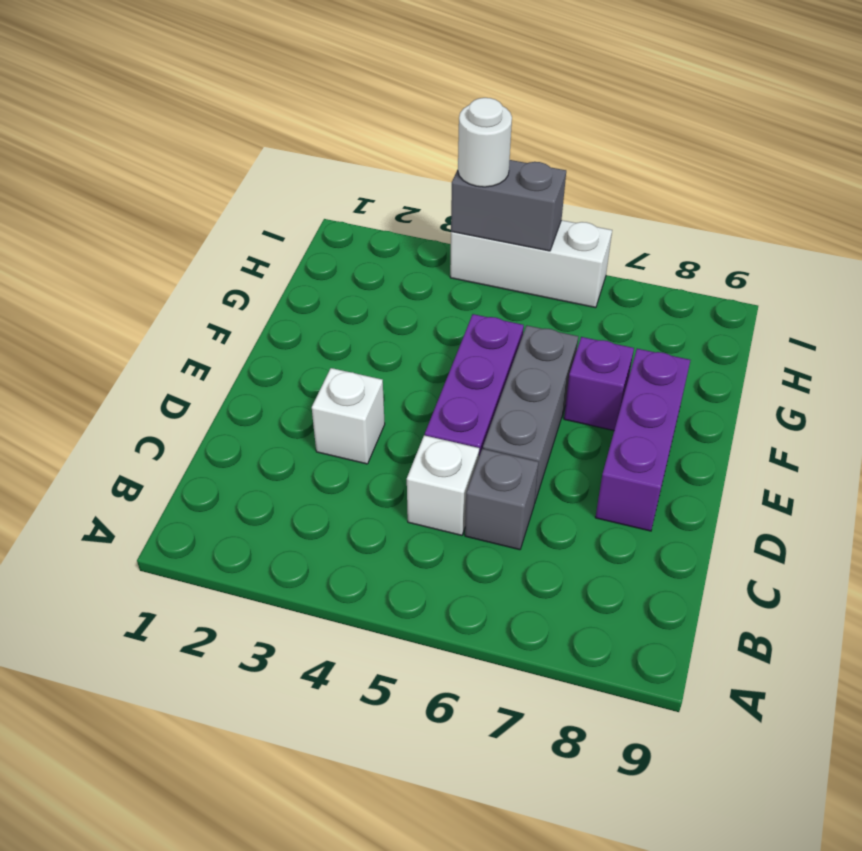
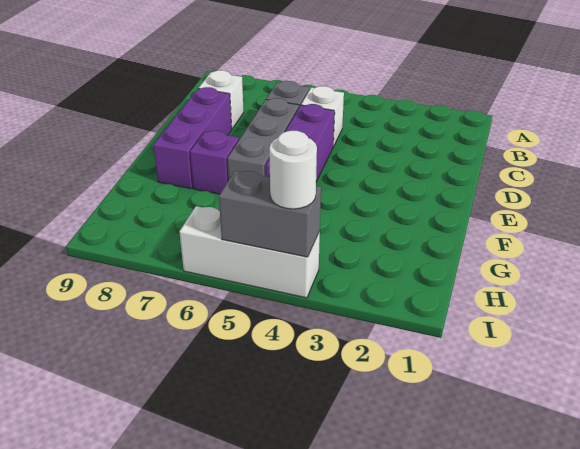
white 1x1 brick [312,368,385,464] -> white 1x1 brick moved to [199,70,244,129]

